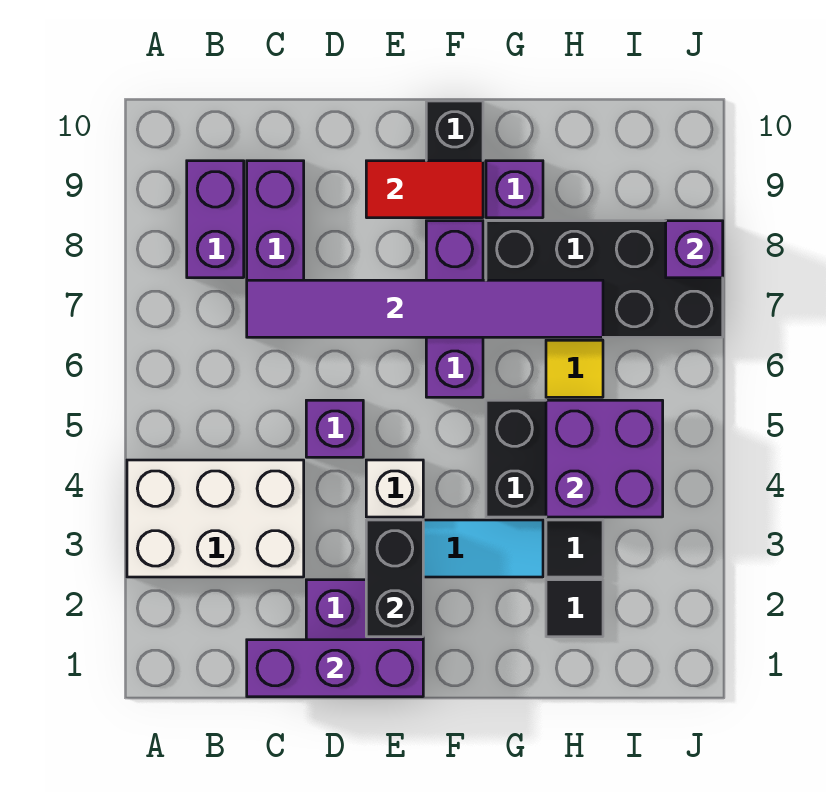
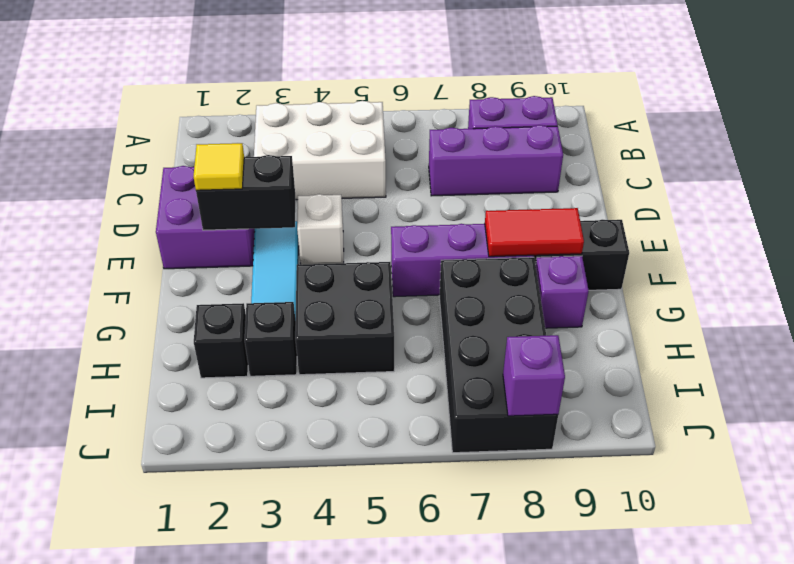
white 2x3 brick [127,460,304,577] -> white 2x3 brick turned to [254,101,386,200]
purple 1x3 brick [247,640,423,697] -> none
purple 1x6 tile [247,280,603,337] -> none
purple 1x1 brick [306,400,363,457] -> none
red 1x2 tile [366,161,483,218] -> red 1x2 tile turned to [485,208,584,257]
black 1x1 tile [546,580,603,637] -> black 1x1 brick [194,303,248,378]
black 1x1 tile [546,520,603,577] -> black 1x1 brick [245,302,297,376]
purple 2x2 brick [546,400,663,517] -> none
yellow 1x1 tile [546,340,603,397] -> yellow 1x1 tile moved to [194,143,244,190]

